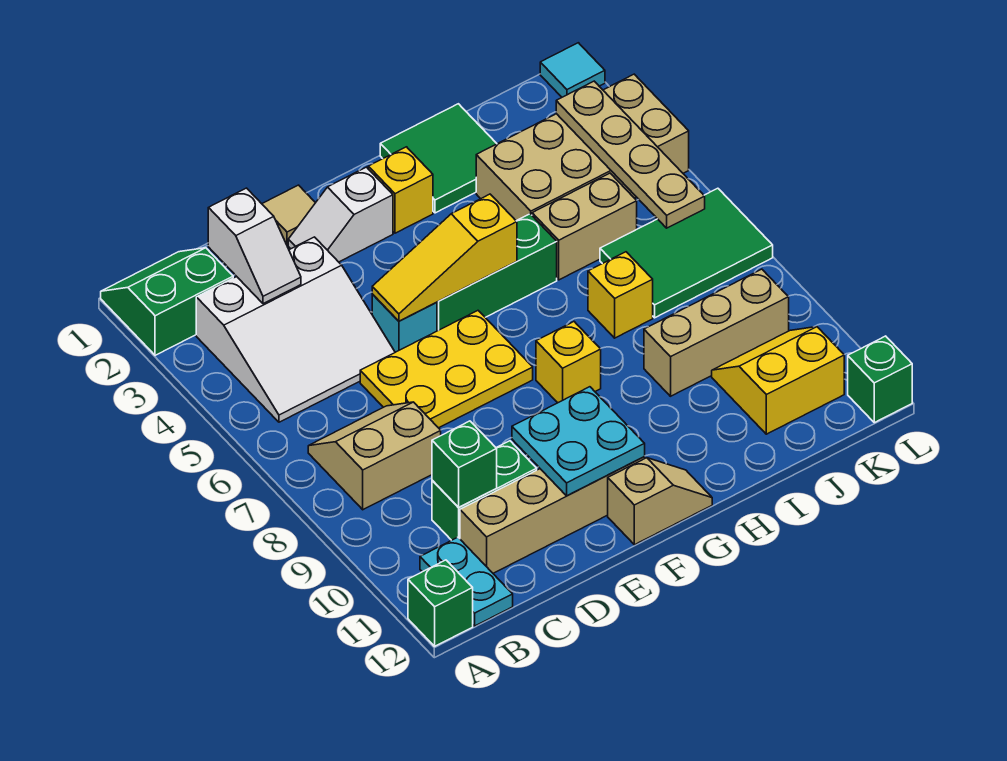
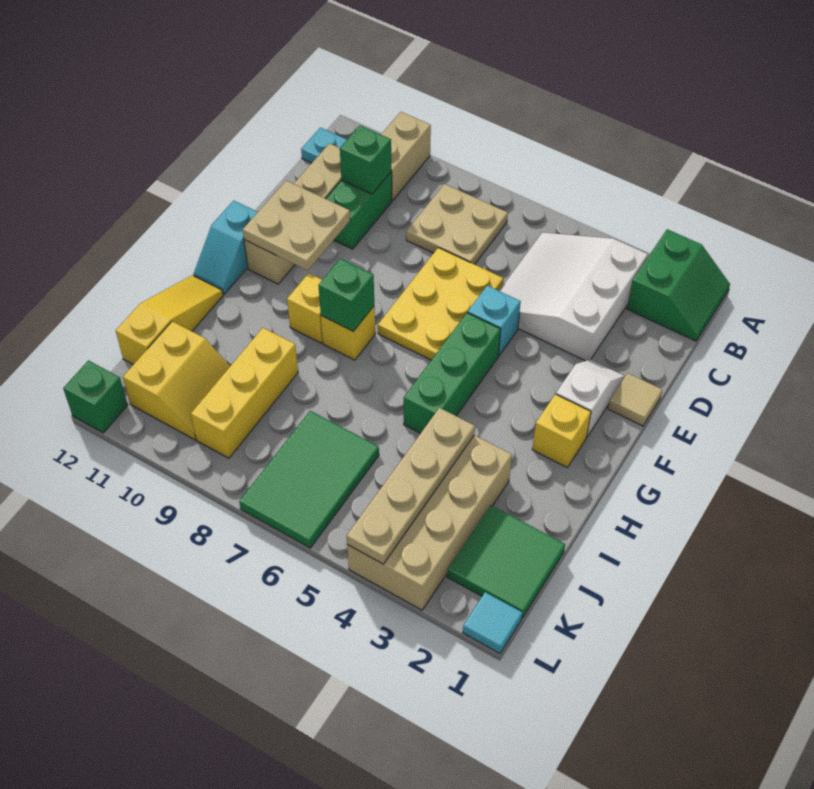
green 1x1 brick [408,560,473,646] -> green 1x1 brick moved to [318,259,374,332]
tan 2x2 slope [308,402,441,510] -> tan 2x2 plate [406,184,508,264]
white 1x2 slope [208,188,301,304] -> none
yellow 1x3 slope [372,194,517,321] -> yellow 1x3 slope moved to [116,275,223,365]
cyan 2x2 plate [512,387,645,496] -> tan 2x2 plate [243,180,350,271]
tan 1x2 slope [608,458,712,545] -> cyan 1x2 slope [194,201,258,294]
green 2x2 tile [380,104,497,213] -> green 2x2 tile moved to [447,505,565,618]
tan 1x2 brick [532,173,637,280] -> tan 1x2 brick moved to [381,112,431,200]
yellow 1x1 brick [588,252,653,338] -> yellow 1x1 brick moved to [287,273,323,343]
tan 1x3 brick [644,269,789,396] -> yellow 1x3 brick [191,328,298,458]
tan 1x4 plate [556,81,705,228] -> tan 1x4 plate turned to [347,408,475,564]

